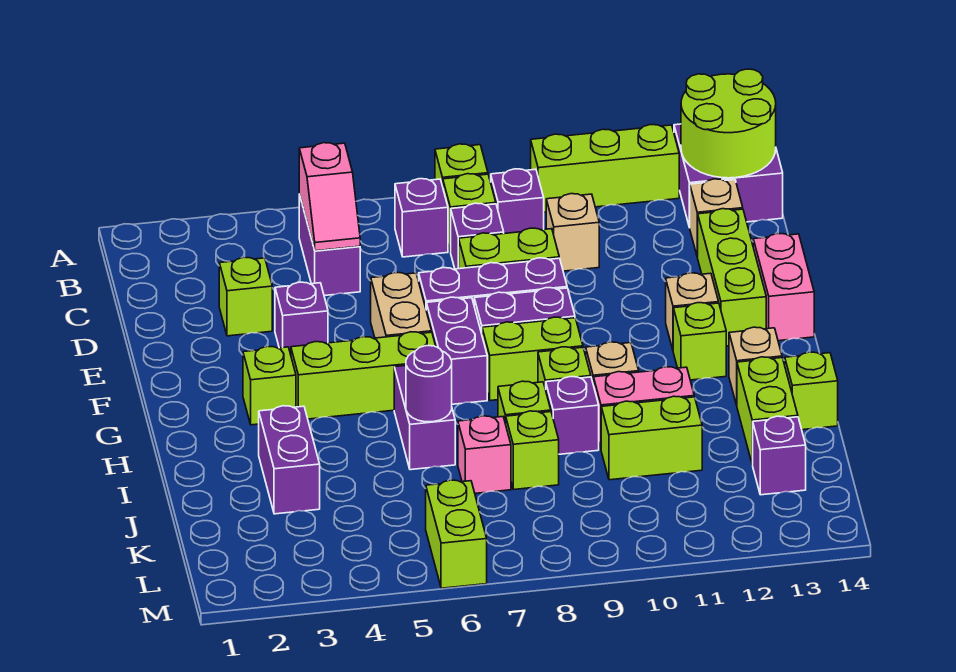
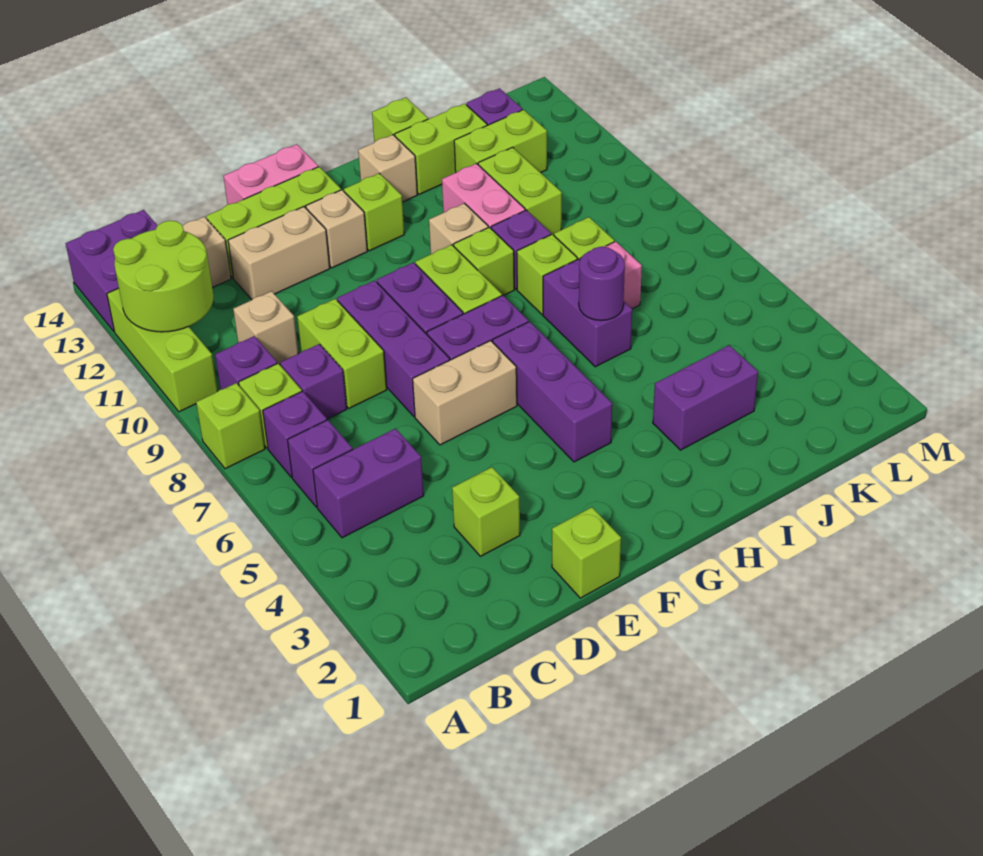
lime 2x2 round brick [681,69,776,178] -> lime 2x2 round brick moved to [113,221,214,332]
pink 1x2 slope [299,143,360,251] -> none
none -> tan 1x2 brick [228,207,330,299]
purple 1x1 brick [275,282,328,354] -> purple 1x1 brick moved to [288,420,353,507]
lime 1x1 brick [243,346,296,425] -> lime 1x1 brick moved to [552,507,621,598]
lime 1x3 brick [291,332,436,419] -> purple 1x3 brick [493,322,612,462]
purple 1x2 brick [394,365,455,470] -> purple 1x2 brick turned to [543,259,632,367]
lime 1x2 brick [426,480,487,588] -> lime 1x2 brick moved to [454,110,547,173]

